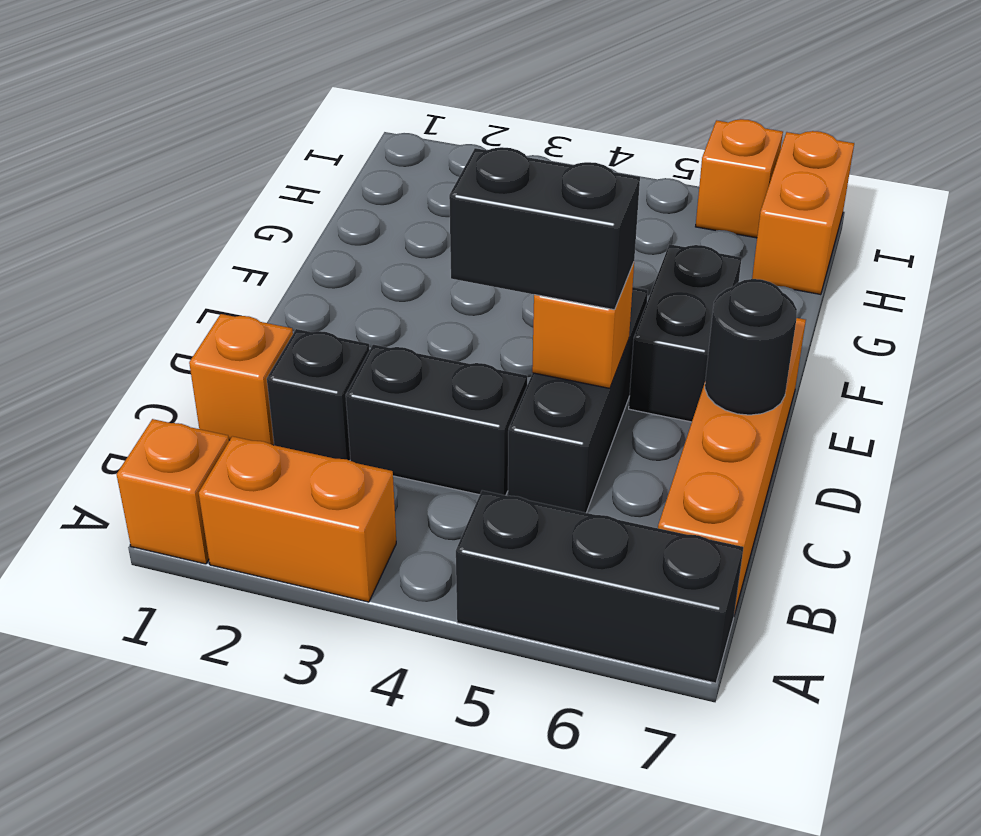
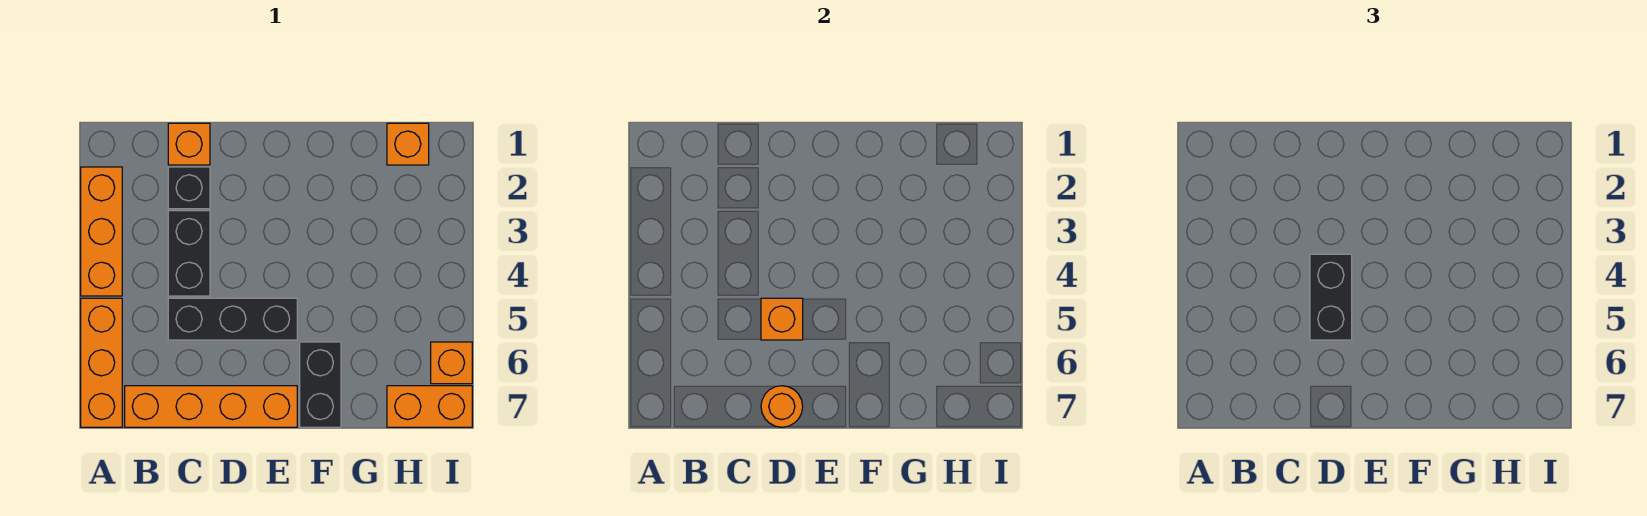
orange 1x1 brick [117,419,229,564] -> orange 1x1 brick moved to [387,123,429,165]
orange 1x2 brick [199,436,396,602] -> orange 1x3 brick [81,167,122,296]
black 1x3 brick [456,490,743,683] -> orange 1x3 brick [81,298,122,427]
black 1x1 round brick [705,279,797,415] -> orange 1x1 round brick [761,386,803,427]
black 1x2 brick [629,244,741,422] -> black 1x2 brick turned to [300,342,341,427]

